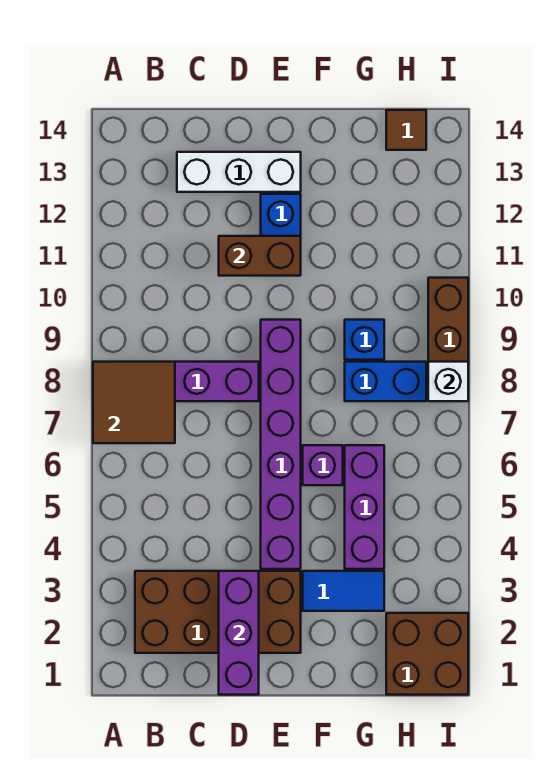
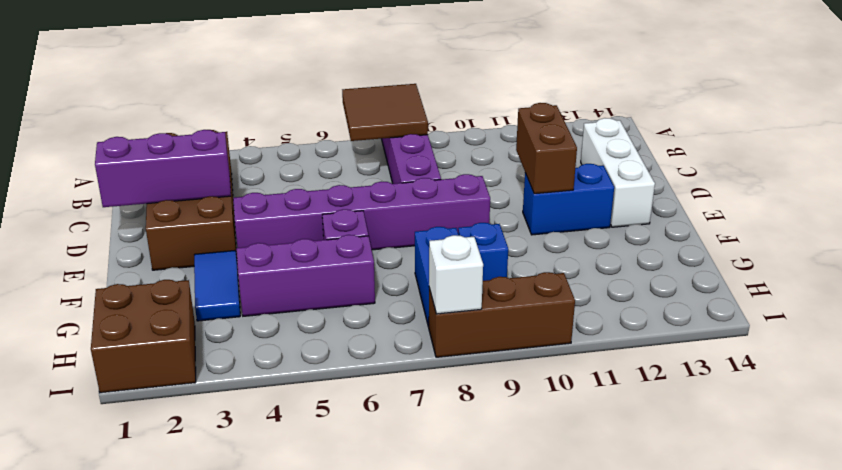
brown 1x1 tile [386,110,426,150] -> none

